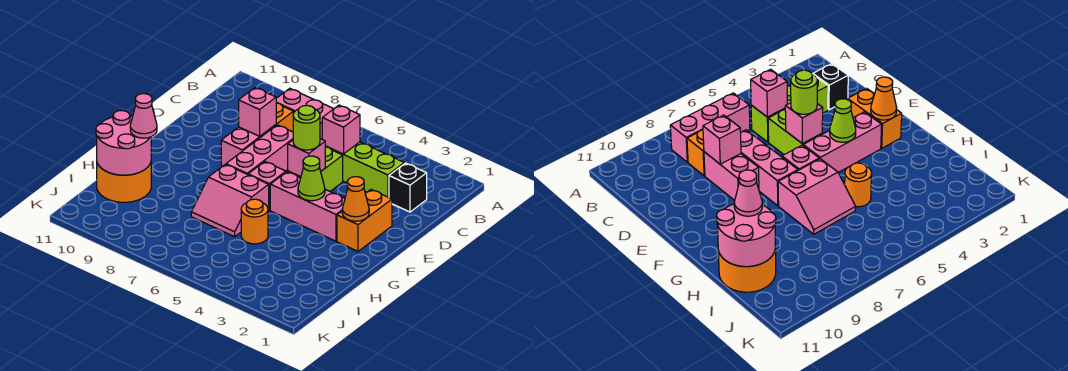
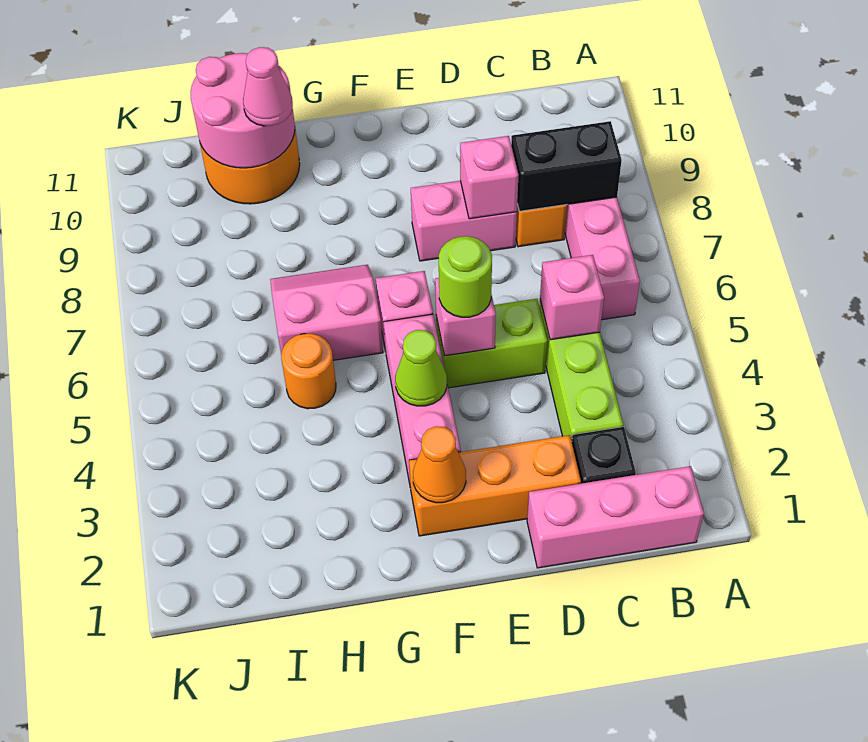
none -> black 1x2 brick [511,121,622,211]
pink 1x3 brick [226,125,293,175] -> pink 1x3 brick moved to [527,466,704,568]
orange 1x2 brick [337,190,392,251] -> orange 1x3 brick [409,435,581,536]
pink 2x2 slope [191,164,269,237] -> pink 2x2 slope turned to [270,265,383,360]

